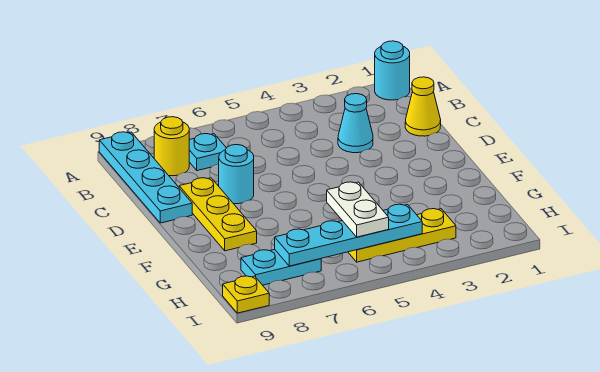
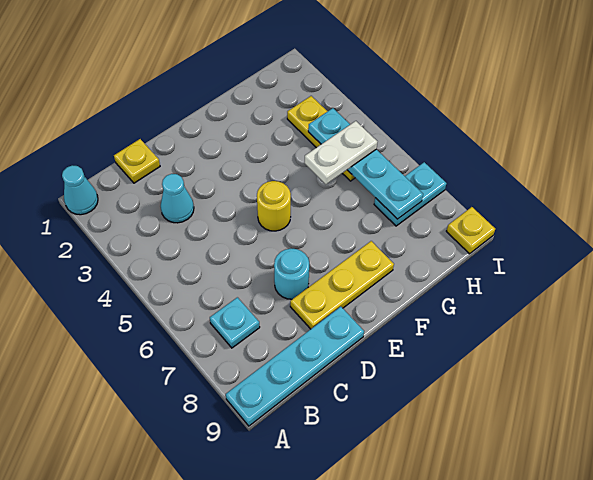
cyan 1x1 round brick [375,41,410,100] -> cyan 1x1 cone [62,165,98,215]
yellow 1x1 round brick [154,117,189,176] -> yellow 1x1 round brick moved to [257,181,291,231]
yellow 1x1 cone [405,77,441,136] -> yellow 1x1 plate [114,139,160,183]
cyan 1x2 plate [241,250,321,285] -> cyan 1x2 plate turned to [374,162,447,226]

